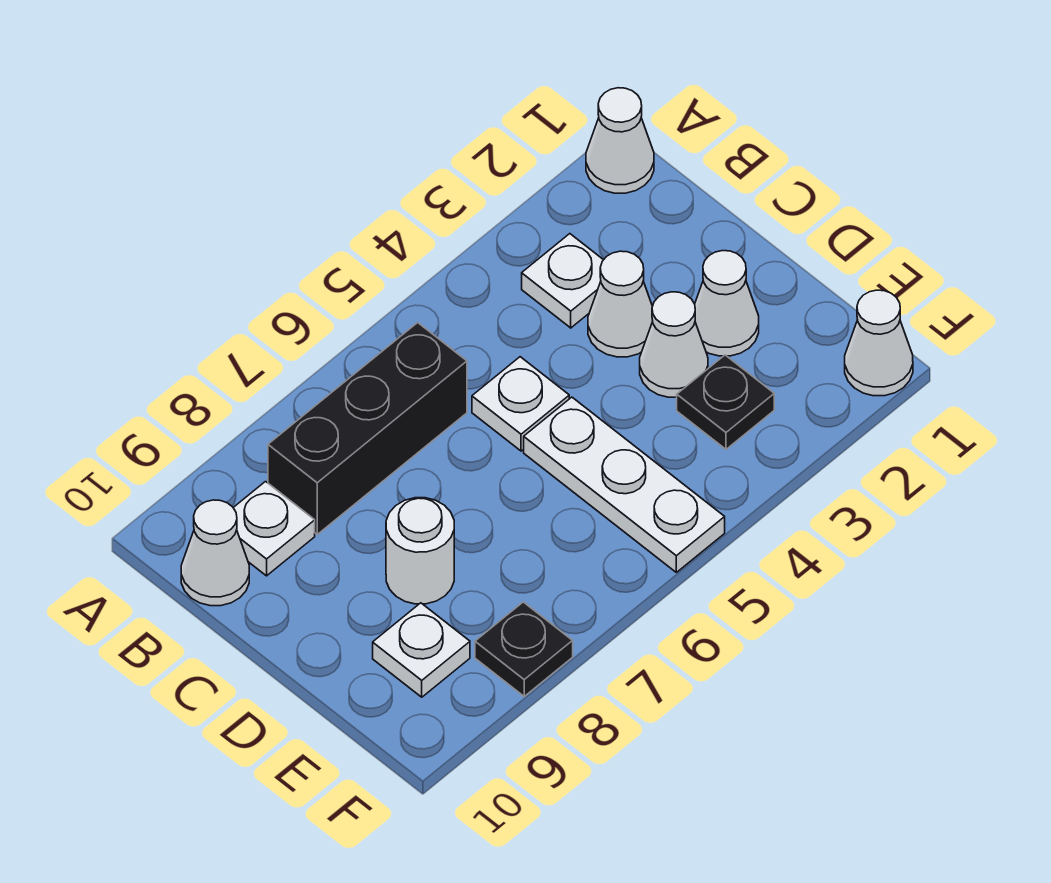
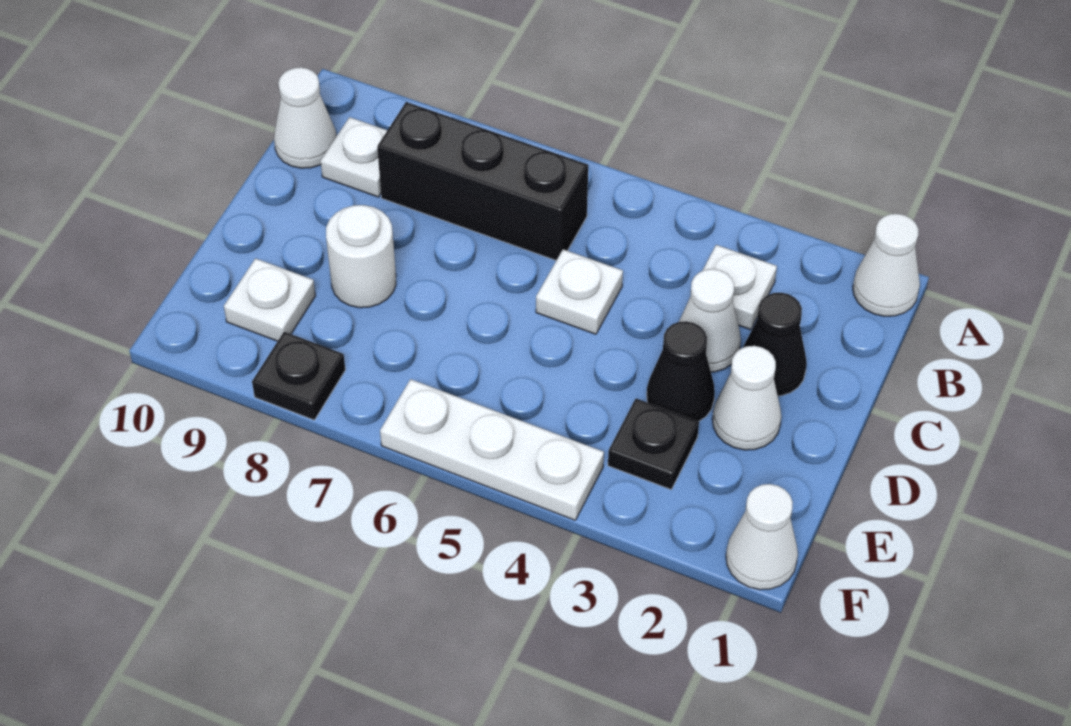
none -> black 1x1 cone [743,293,807,396]
white 1x1 cone [640,292,708,397] -> black 1x1 cone [647,321,715,421]
white 1x3 plate [524,397,725,572] -> white 1x3 plate turned to [380,379,604,520]

